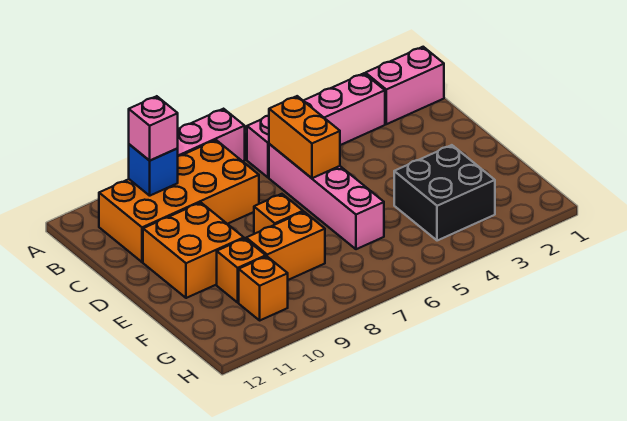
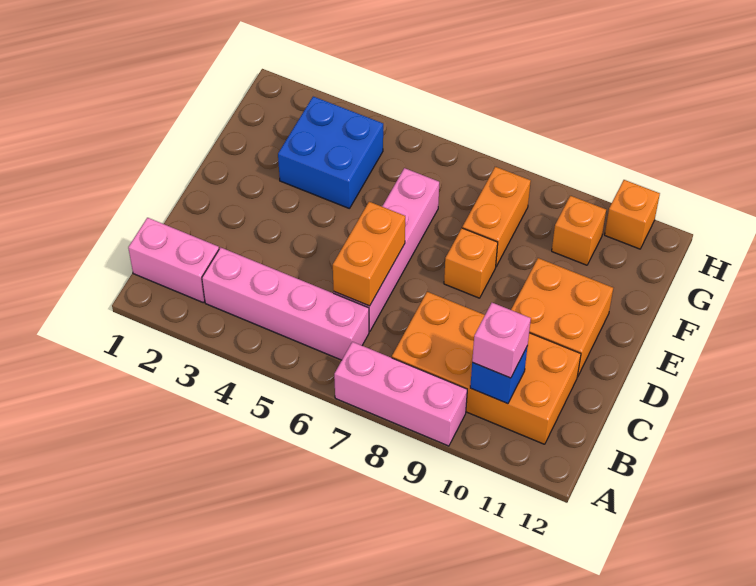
black 2x2 brick [394,145,495,241] -> blue 2x2 brick [278,97,383,209]
orange 1x2 brick [246,212,325,280] -> orange 1x2 brick turned to [462,167,531,266]
orange 1x1 brick [217,238,266,302] -> orange 1x1 brick moved to [605,180,660,249]

